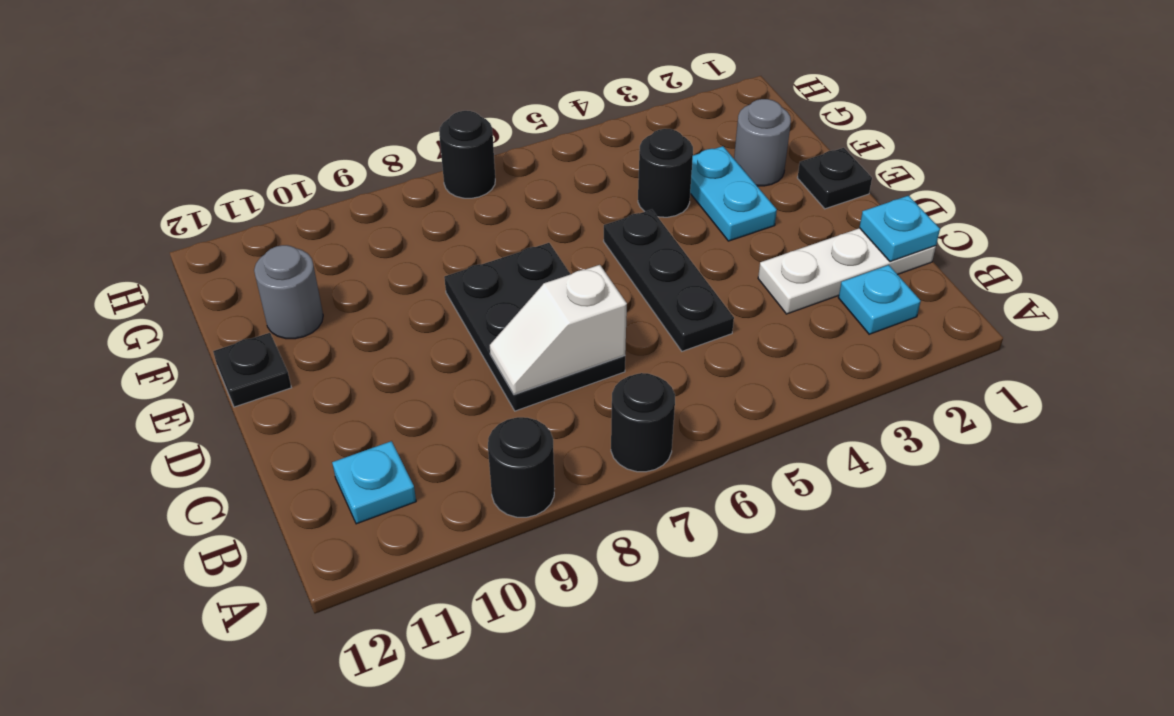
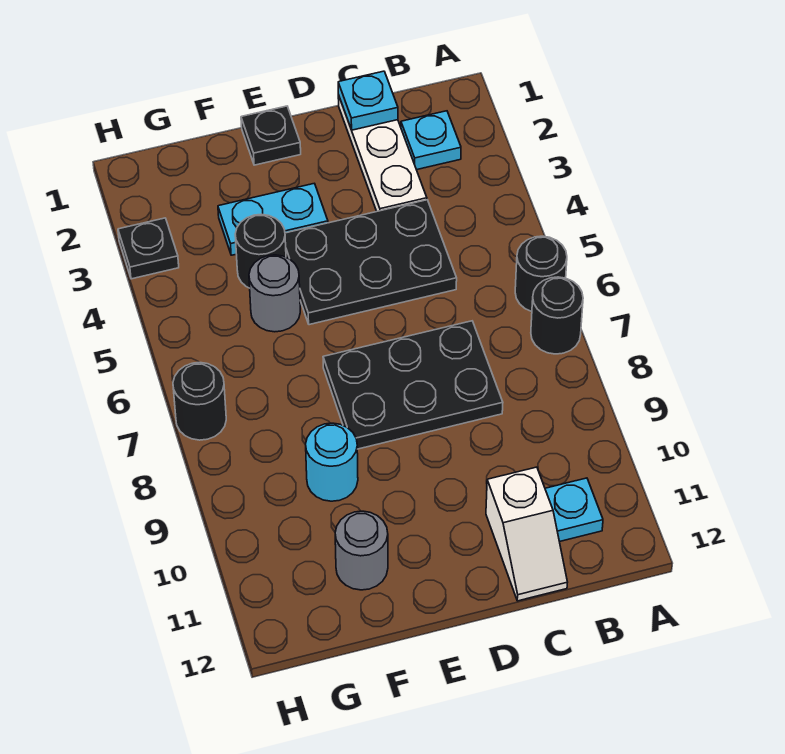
black 1x1 round brick [488,417,554,517] -> black 1x1 round brick moved to [515,236,567,312]
black 1x3 plate [604,210,734,351] -> black 2x3 plate [285,200,457,325]
white 1x2 slope [490,265,627,394] -> white 1x2 slope moved to [486,467,567,601]
black 1x1 plate [213,333,291,407] -> black 1x1 plate moved to [118,218,179,279]
grey 1x1 round brick [734,99,791,186] -> grey 1x1 round brick moved to [249,255,300,332]
none -> cyan 1x1 round brick [306,423,358,501]

